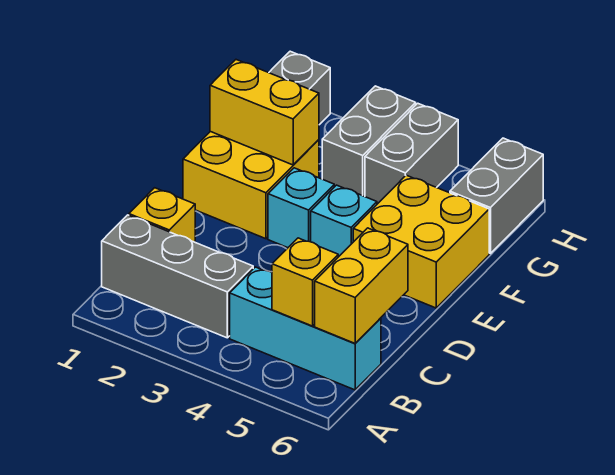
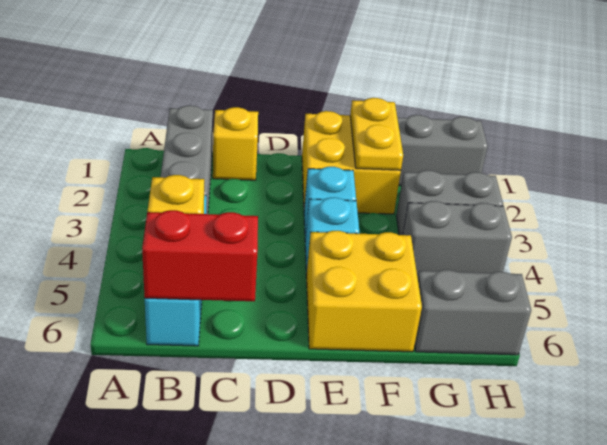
yellow 1x2 brick [315,228,408,343] -> red 1x2 brick [142,210,258,301]
yellow 1x2 brick [210,60,319,165] -> yellow 1x2 plate [350,98,403,170]

